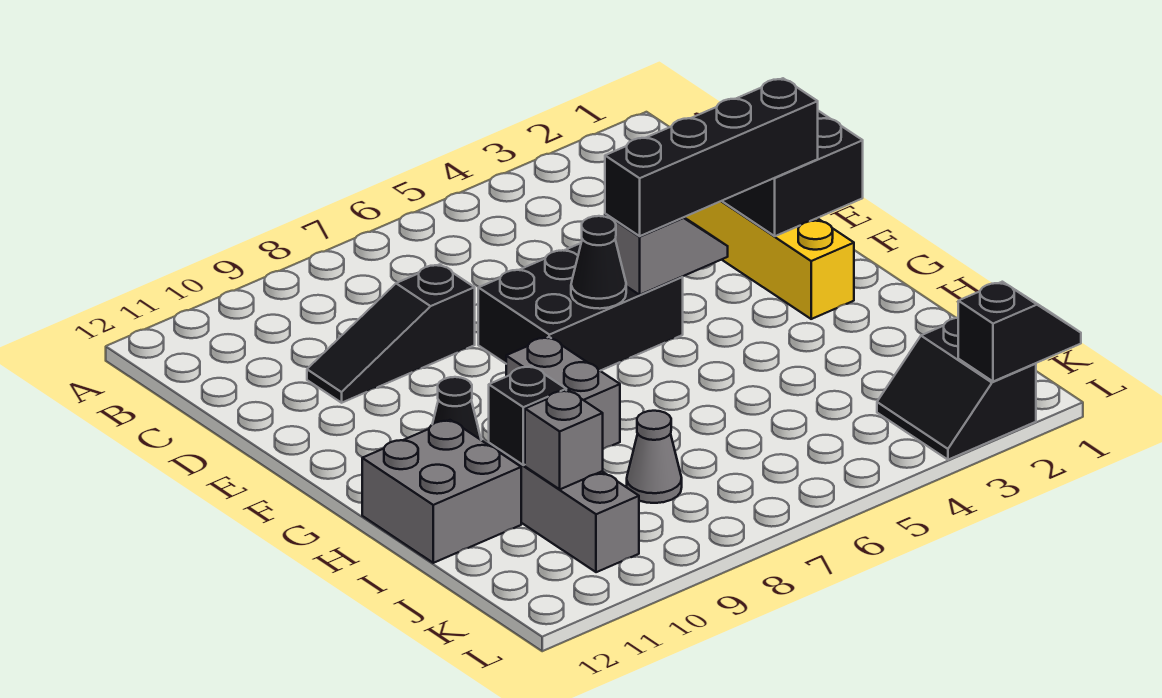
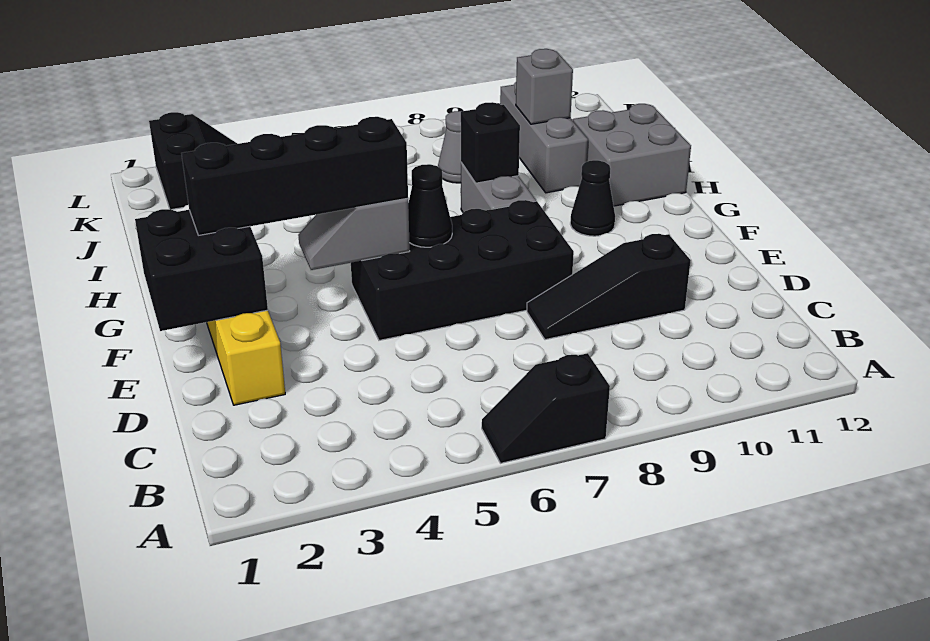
black 1x3 slope [307,264,475,403] -> black 1x3 slope turned to [527,234,691,340]
black 2x3 brick [478,243,683,371] -> black 2x4 brick [351,200,574,340]
black 1x1 brick [489,366,566,465] -> black 1x1 brick moved to [461,102,520,183]
black 1x2 slope [958,282,1081,382] -> black 1x2 slope moved to [482,353,610,463]

